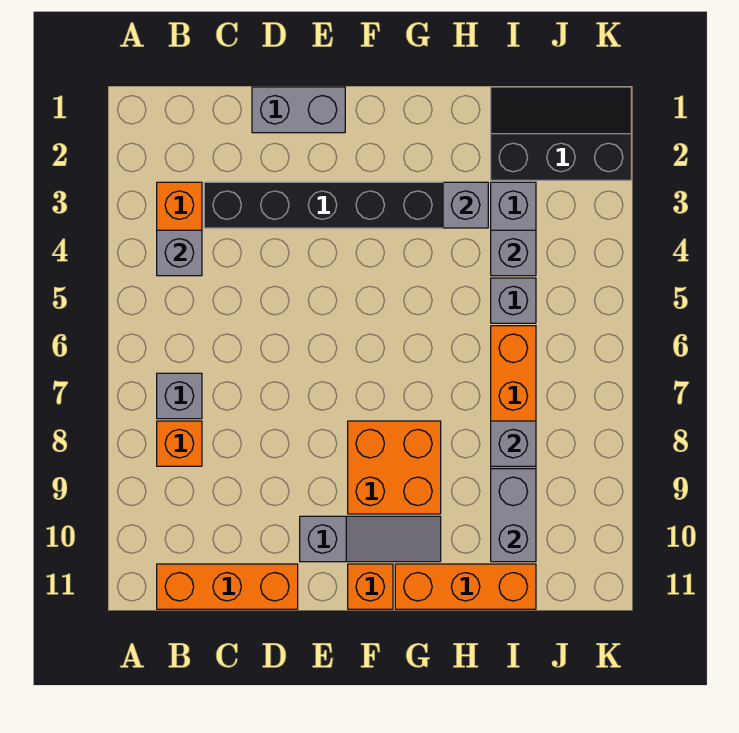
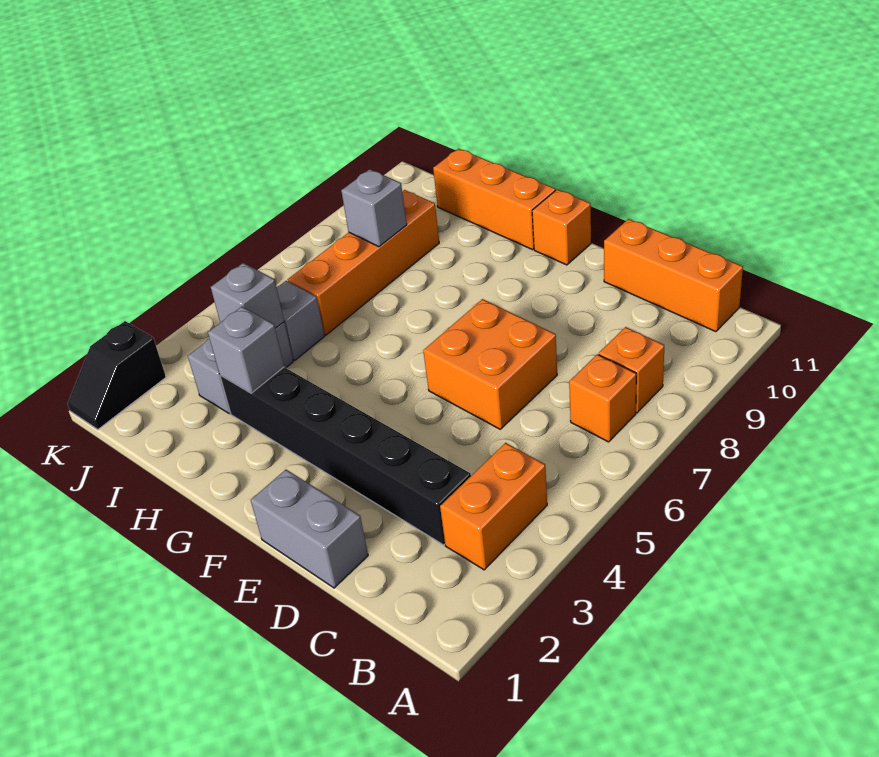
grey 1x1 brick [157,230,202,276] -> none
grey 1x1 brick [157,373,202,419] -> orange 1x1 brick [569,354,636,442]
grey 1x3 slope [300,516,441,562] -> none
orange 2x2 brick [348,421,441,514] -> orange 2x2 brick moved to [423,299,557,429]
black 2x3 slope [491,87,631,180] -> black 1x2 slope [68,321,166,429]
grey 1x2 brick [491,469,536,562] -> none

